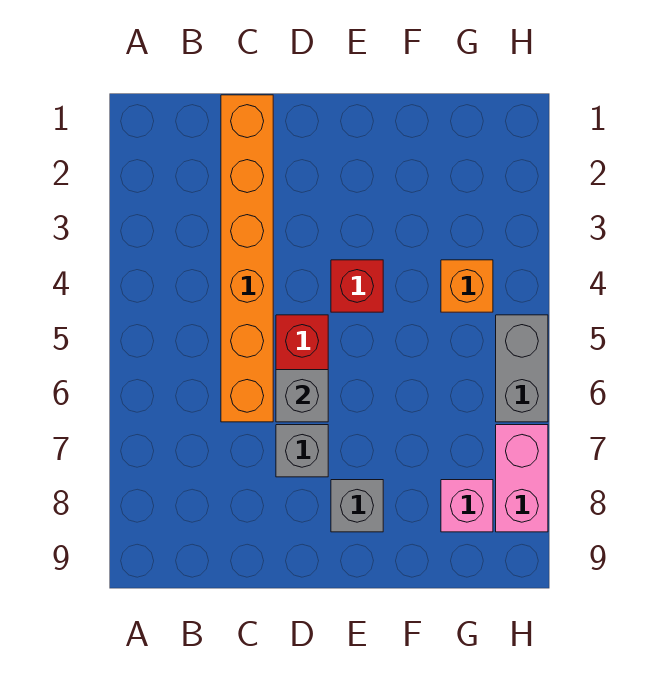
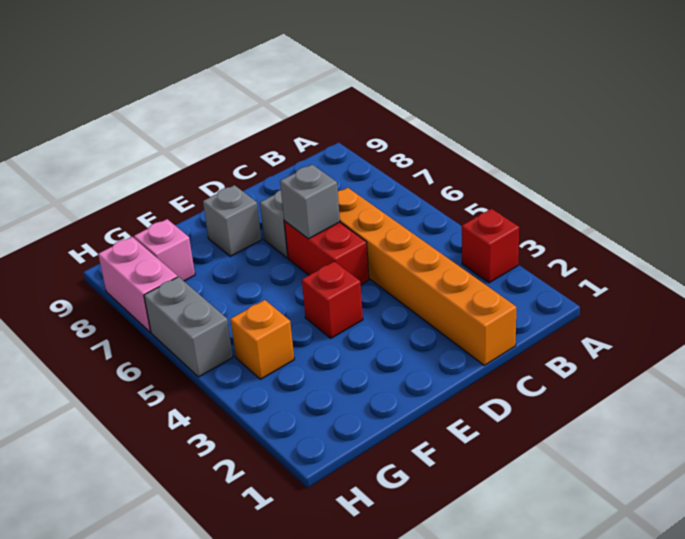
none -> red 1x1 brick [462,209,519,283]

